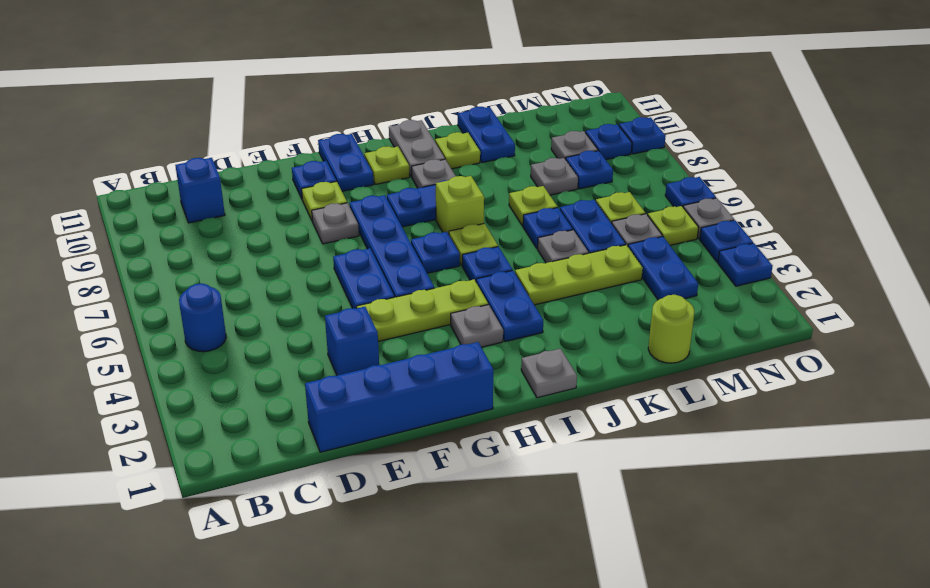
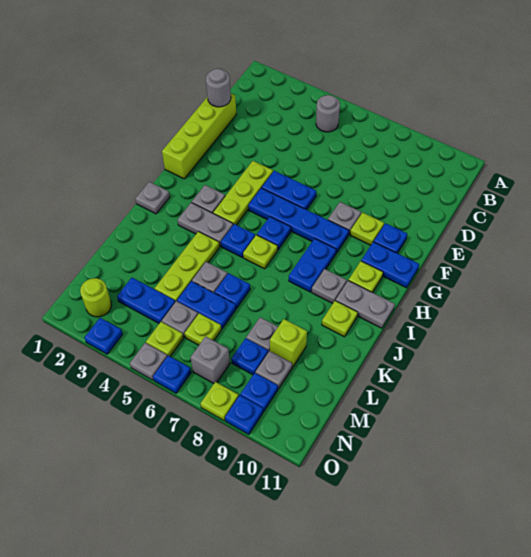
blue 1x1 round brick [179,284,226,352] -> grey 1x1 round brick [316,95,340,132]
blue 1x1 brick [175,158,225,223] -> none
blue 1x4 brick [305,342,493,452] -> lime 1x4 brick [162,94,236,179]
none -> grey 1x1 round brick [206,69,231,107]
blue 1x1 brick [325,307,379,375] -> none
blue 1x2 plate [476,271,543,342] -> grey 1x2 plate [178,203,233,246]
lime 1x1 brick [435,176,484,234] -> lime 1x1 brick moved to [270,319,307,367]
lime 1x1 plate [509,186,557,226] -> lime 1x1 plate moved to [201,382,239,420]
blue 1x2 plate [458,107,515,163] -> none
lime 1x1 round brick [648,295,694,363] -> lime 1x1 round brick moved to [80,278,112,317]
none -> grey 1x1 brick [191,336,230,383]
blue 1x1 plate [700,220,753,262] -> none

